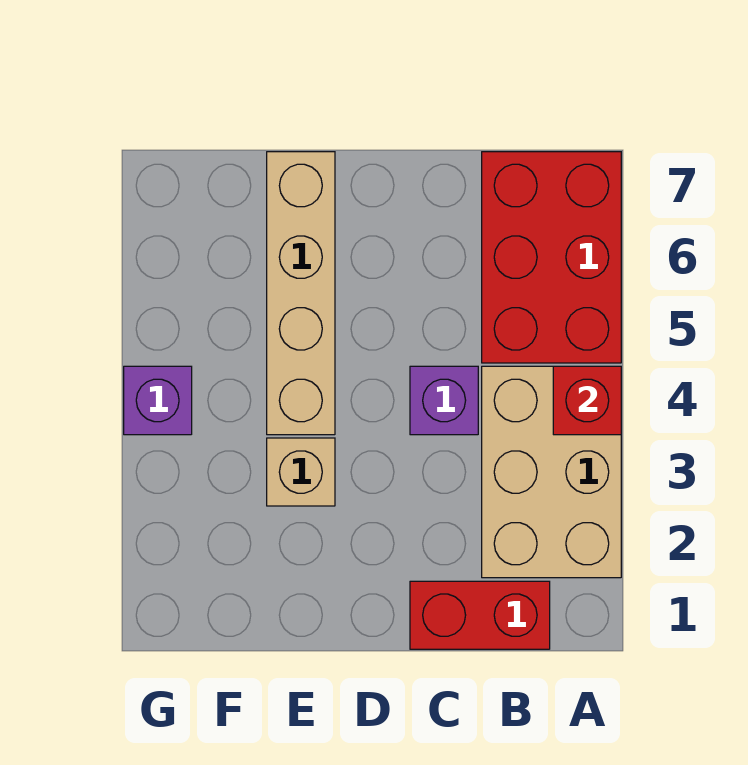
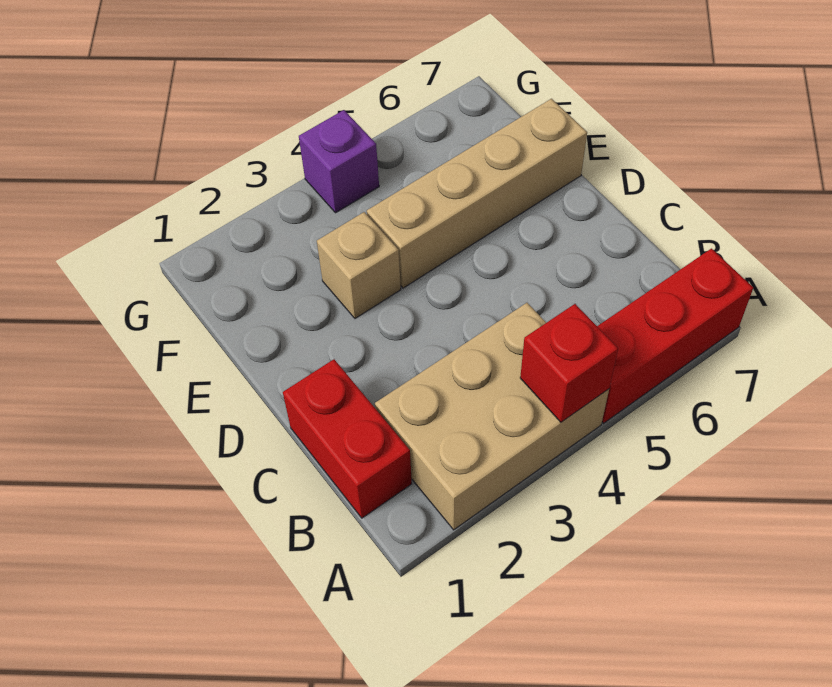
red 2x3 brick [482,152,621,363] -> red 1x3 brick [597,249,753,423]
purple 1x1 brick [410,366,478,435] -> none

